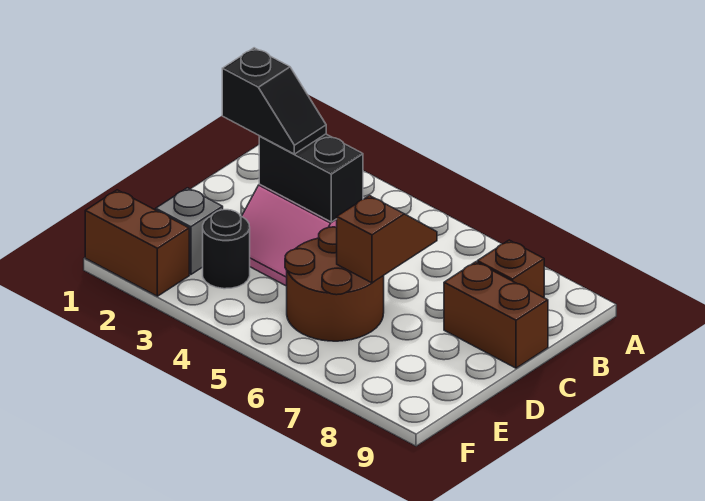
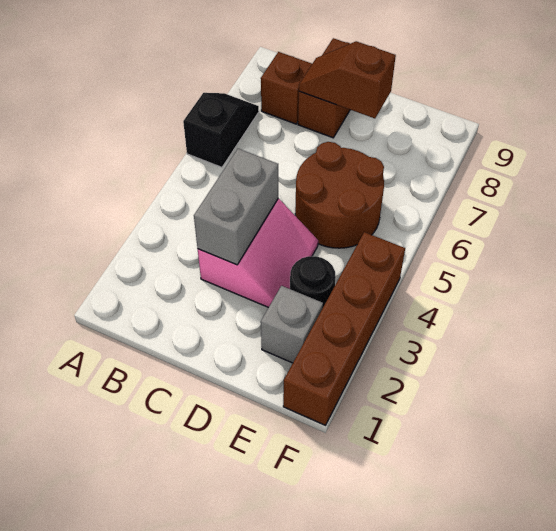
black 1x2 slope [222,48,326,154] -> black 1x2 slope moved to [183,93,259,167]
black 1x2 brick [259,134,363,222] -> grey 1x2 brick [194,149,278,265]
brown 1x2 slope [337,195,437,283] -> brown 1x2 slope moved to [299,41,396,118]
brown 1x2 brick [85,190,189,296] -> brown 1x4 brick [283,232,405,425]

